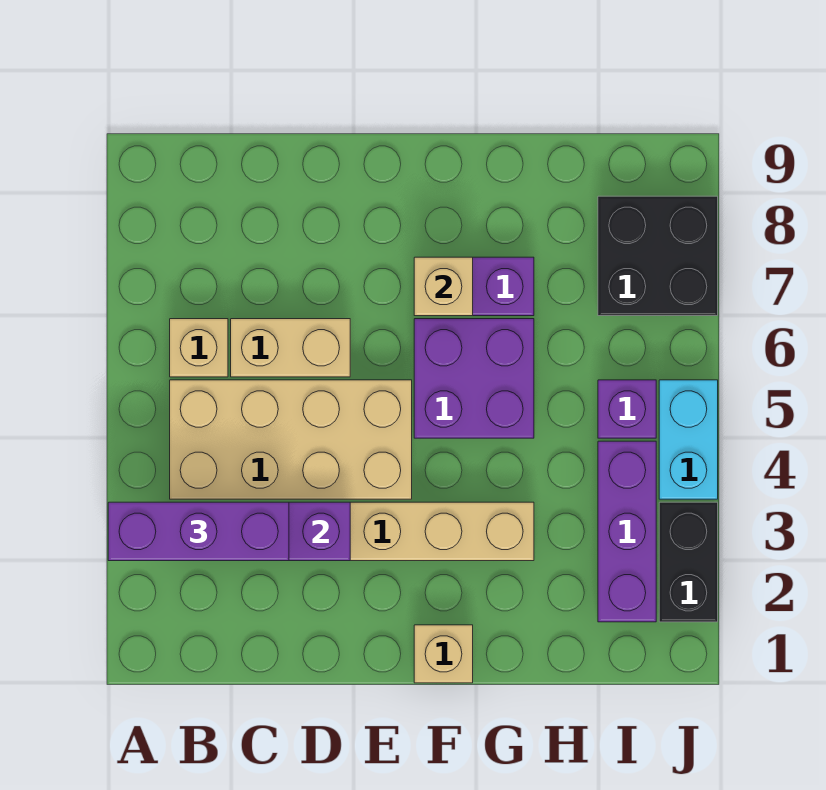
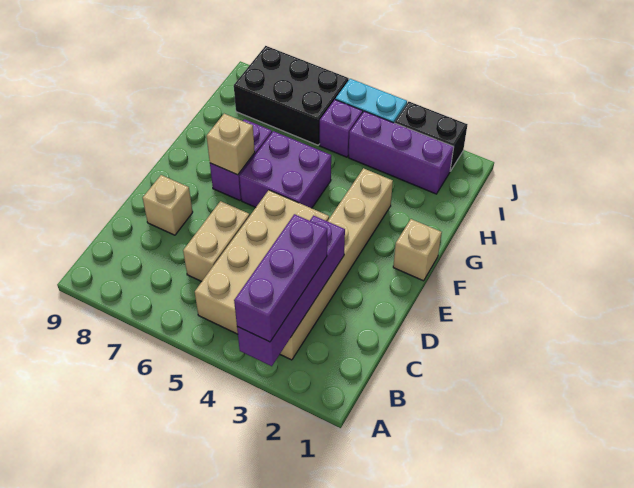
tan 1x1 brick [170,319,228,377] -> tan 1x1 brick moved to [143,175,193,235]
black 2x2 brick [598,196,718,316] -> black 2x3 brick [234,46,349,145]

